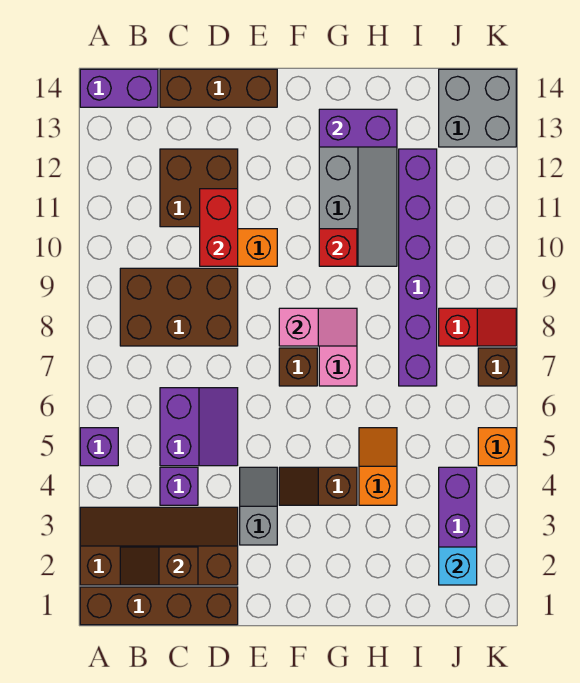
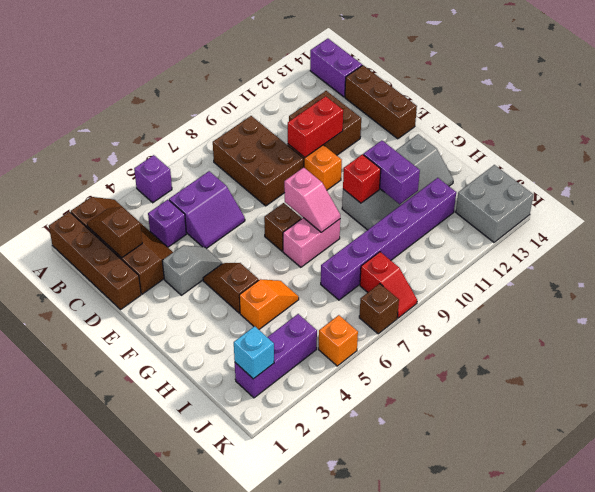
purple 1x2 brick [319,109,397,147] -> purple 1x2 brick moved to [363,141,420,204]

